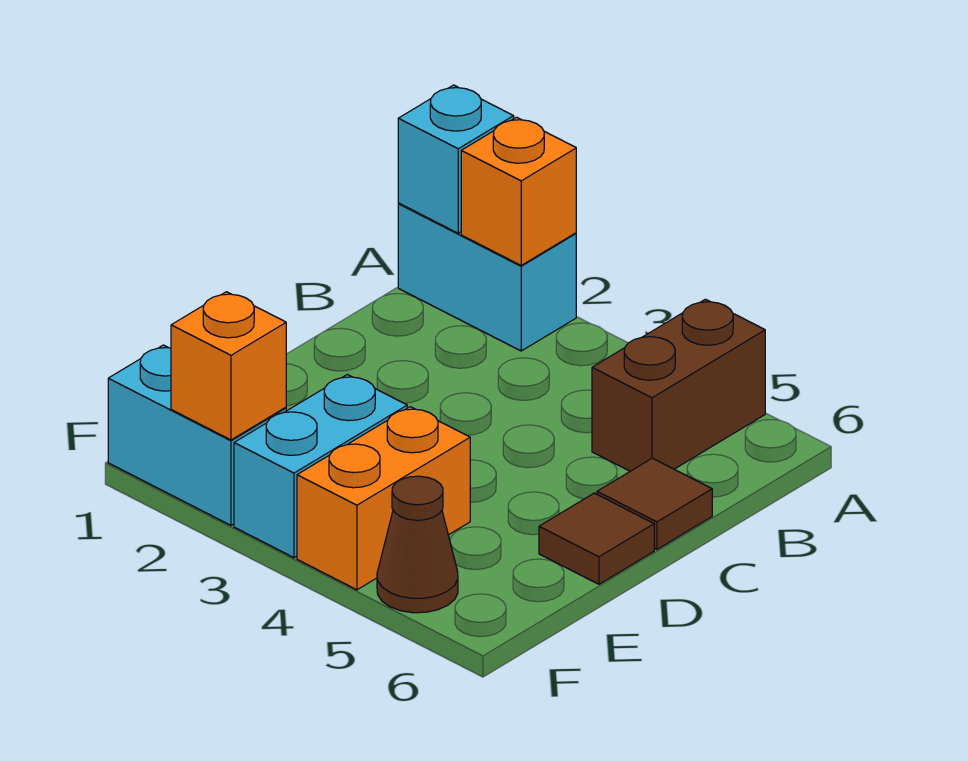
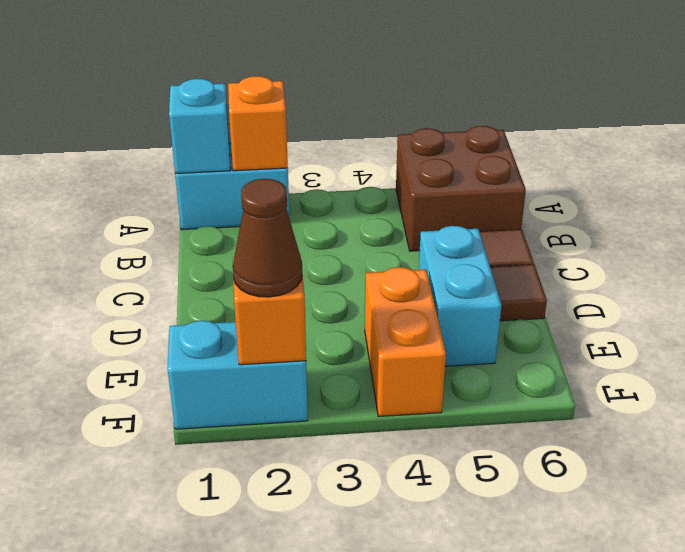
brown 1x2 brick [592,299,765,471] -> brown 2x2 brick [396,126,526,251]
cyan 1x2 brick [234,375,407,558] -> cyan 1x2 brick moved to [419,226,502,366]
brown 1x1 cone [377,476,458,613] -> brown 1x1 cone moved to [233,179,302,297]

